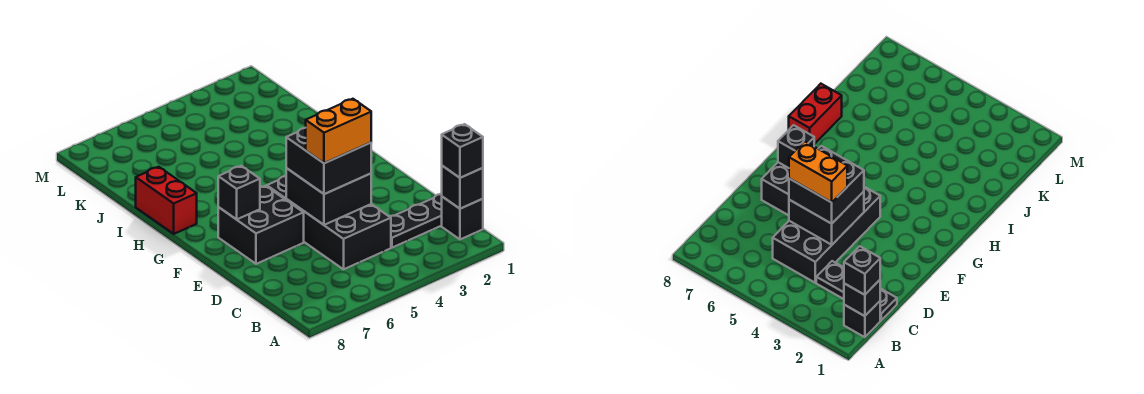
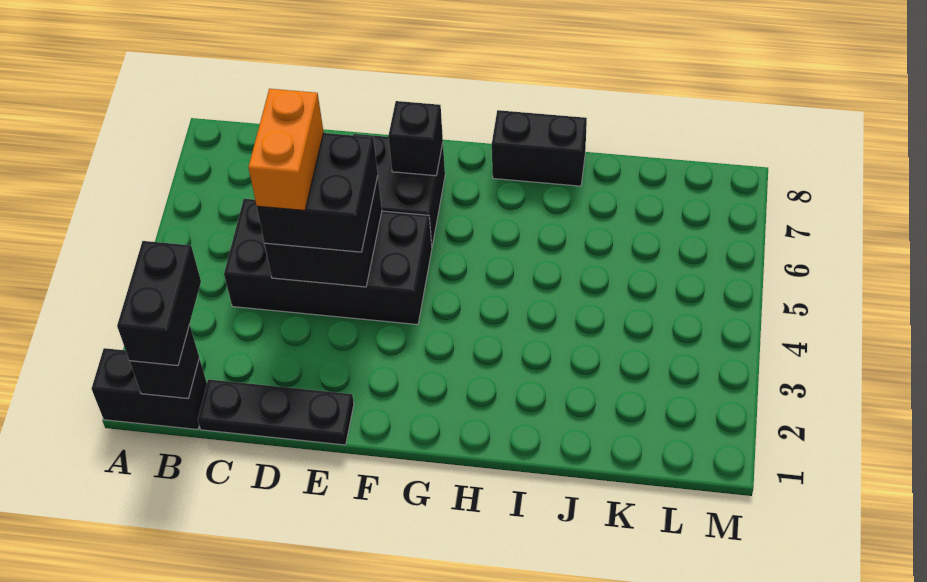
black 1x1 brick [442,197,483,239] -> black 1x2 brick [92,348,207,430]
black 1x1 brick [442,124,483,178] -> black 1x2 brick [117,241,201,366]
black 1x3 plate [389,194,442,248] -> black 1x3 plate turned to [198,379,354,445]
red 1x2 brick [136,167,197,234] -> black 1x2 brick [492,110,587,186]

